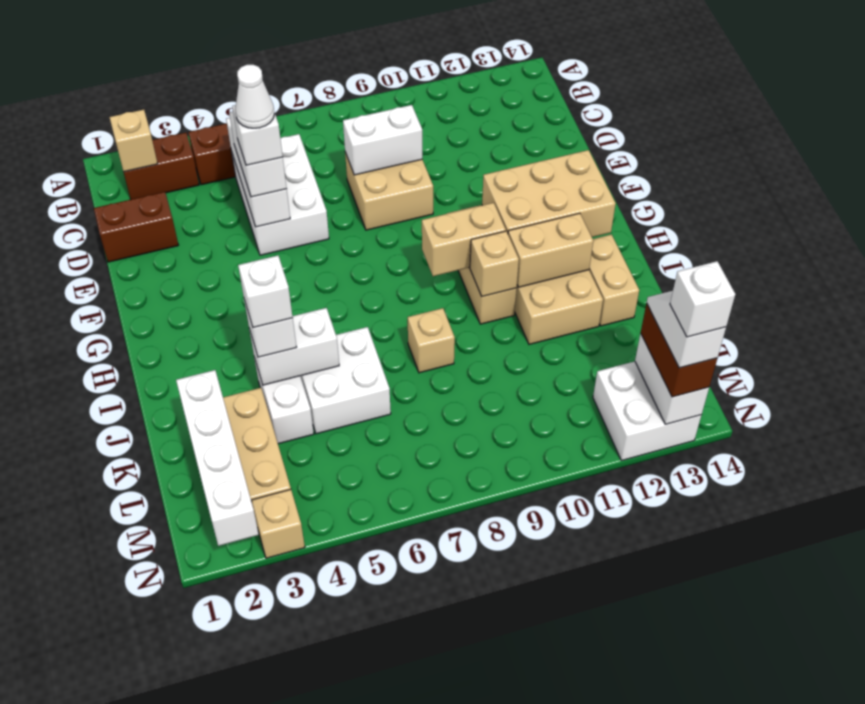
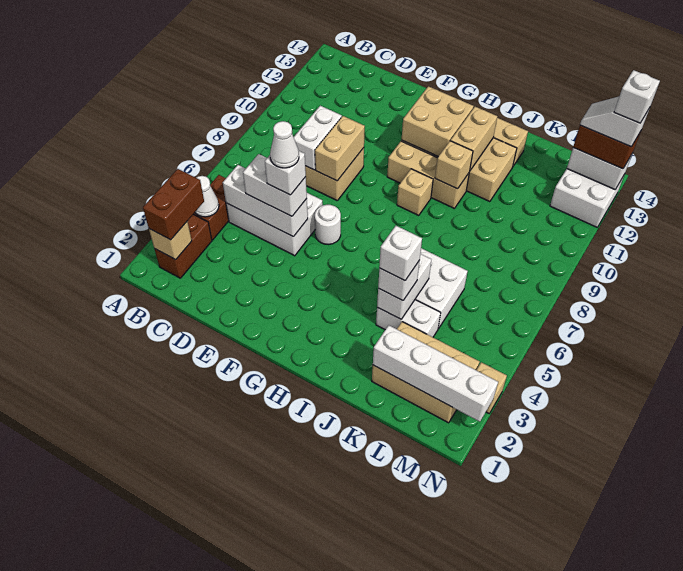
none -> white 1x1 cone [195,176,219,217]
brown 1x2 brick [94,192,178,262] -> brown 1x2 brick moved to [143,169,204,240]
none -> white 1x1 round brick [315,205,341,244]
tan 2x3 brick [482,150,616,237] -> tan 2x2 brick [402,86,474,156]
tan 1x2 brick [422,203,506,276] -> tan 1x2 brick moved to [315,116,365,181]
tan 1x1 brick [408,308,455,373] -> tan 1x1 brick moved to [397,169,433,215]

